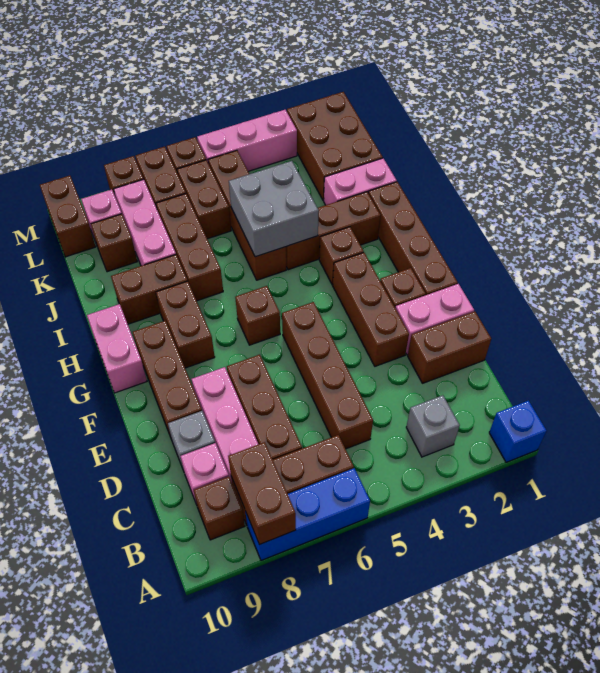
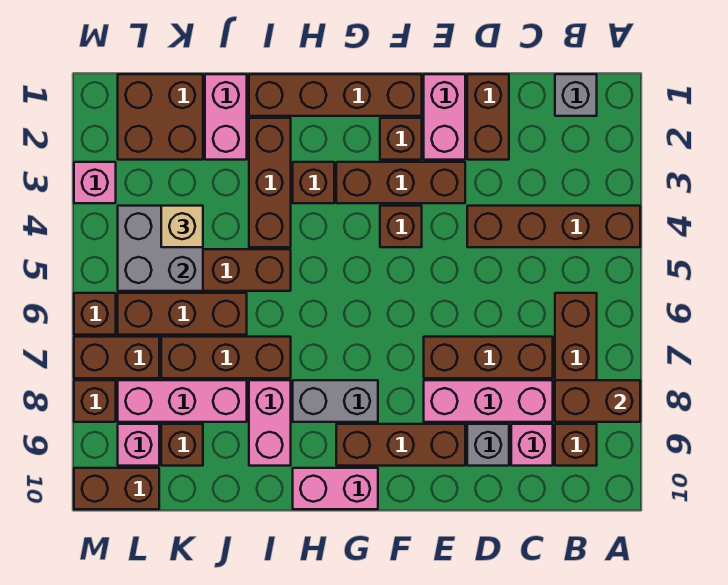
blue 1x1 brick [489,401,547,462] -> none
blue 1x3 brick [245,468,370,561] -> none
grey 1x1 brick [406,395,460,457] -> grey 1x1 brick moved to [555,74,597,116]
brown 1x4 brick [282,302,373,449] -> brown 1x4 brick moved to [467,206,640,247]
brown 1x1 brick [235,286,280,345] -> brown 1x1 brick moved to [380,206,422,247]
brown 1x2 brick [156,281,215,368] -> grey 1x2 brick [293,380,378,422]
grey 2x2 brick [229,161,319,257] -> grey 2x2 brick moved to [118,206,203,291]
brown 1x2 brick [111,255,187,324] -> pink 1x2 brick [249,380,291,466]
brown 2x3 brick [287,92,383,201] -> brown 2x2 brick [118,74,203,160]
none -> tan 1x1 brick [161,206,203,247]
brown 1x2 brick [177,160,231,239] -> brown 1x3 brick [118,293,247,335]
pink 1x3 brick [197,110,297,171] -> pink 1x1 brick [74,162,116,203]

